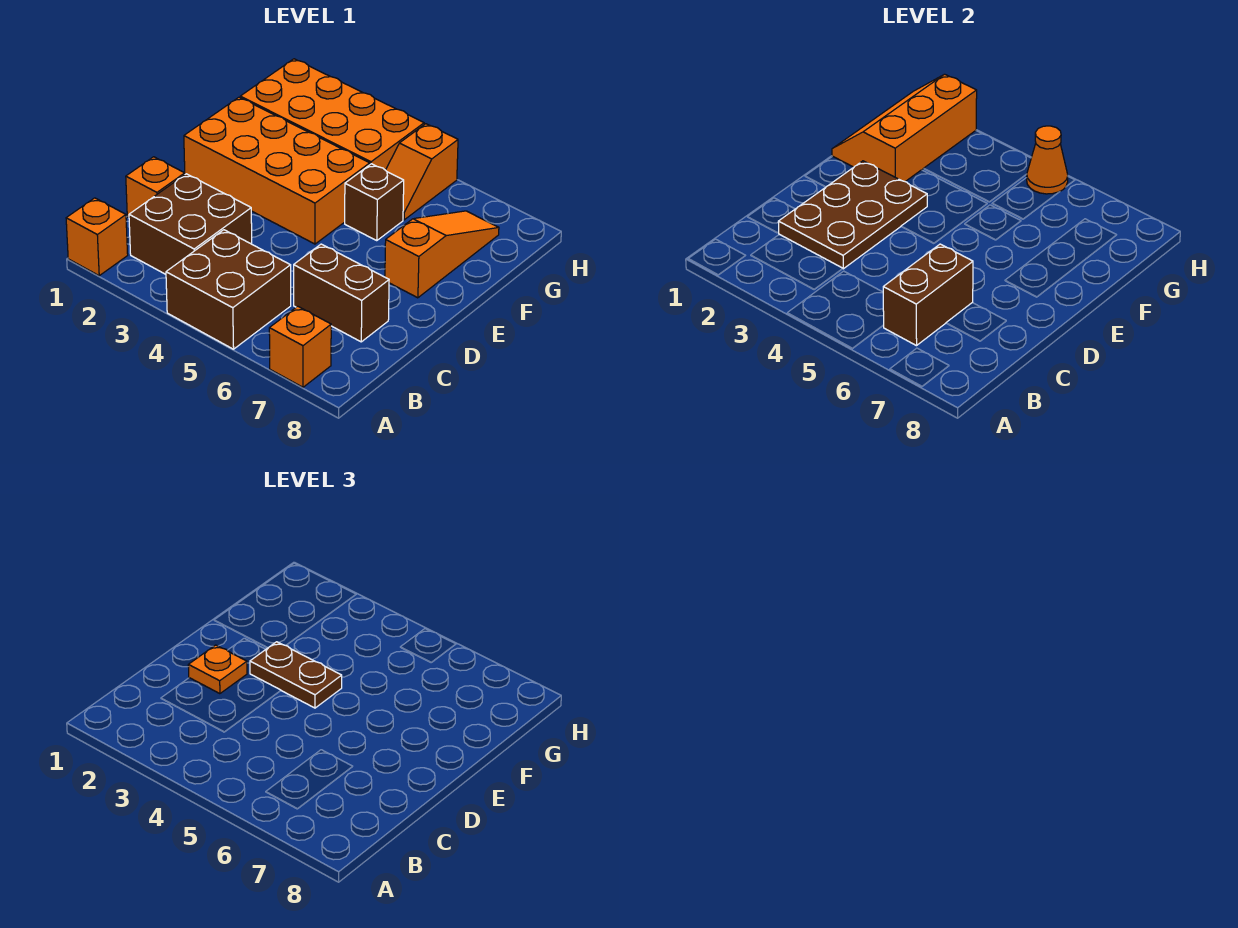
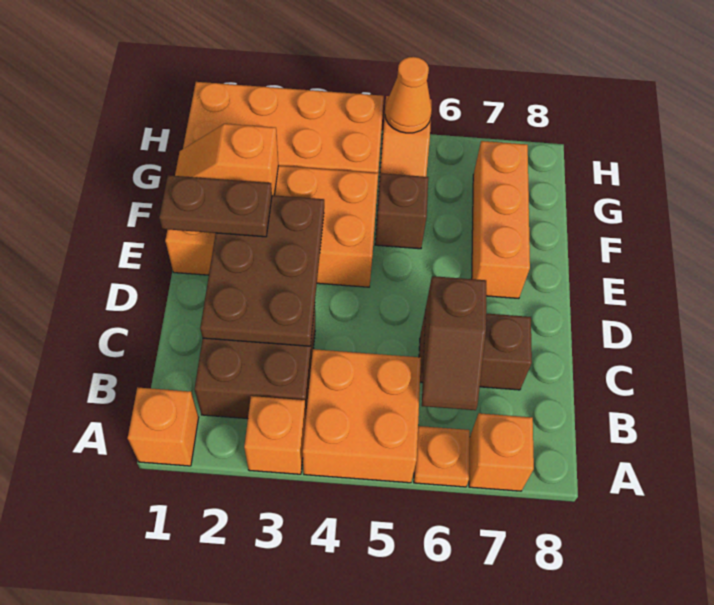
brown 2x2 brick [166,230,291,349] -> orange 2x2 brick [303,349,421,483]
brown 1x2 brick [883,244,973,346] -> brown 1x2 slope [422,276,486,410]
orange 1x1 brick [126,157,185,218] -> orange 1x1 brick moved to [244,396,306,474]
orange 1x1 plate [188,645,247,694] -> orange 1x1 plate moved to [414,426,470,487]
brown 1x2 plate [250,642,342,708] -> brown 1x2 plate moved to [159,175,272,237]
orange 1x3 slope [385,211,499,298] -> orange 1x3 brick [472,141,530,298]
orange 2x3 slope [832,74,977,182] -> orange 1x2 slope [175,124,278,195]

